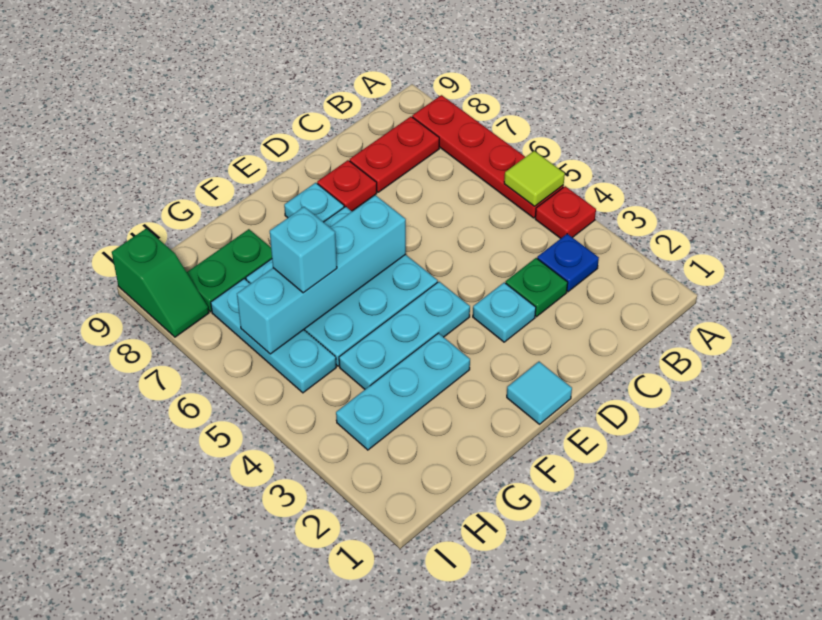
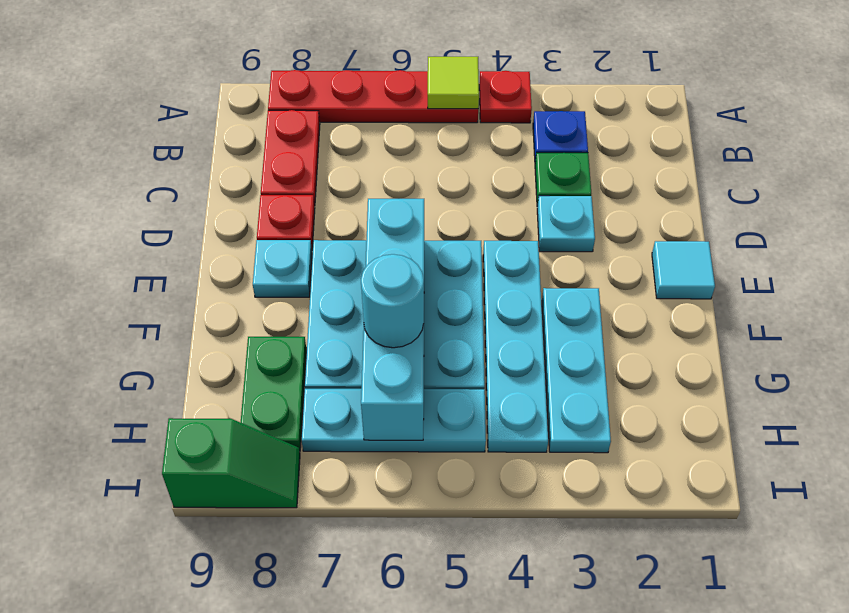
cyan 1x3 plate [339,282,470,389] -> cyan 1x4 plate [483,241,548,452]
cyan 1x1 brick [270,207,337,293] -> cyan 1x1 round brick [361,254,424,348]

